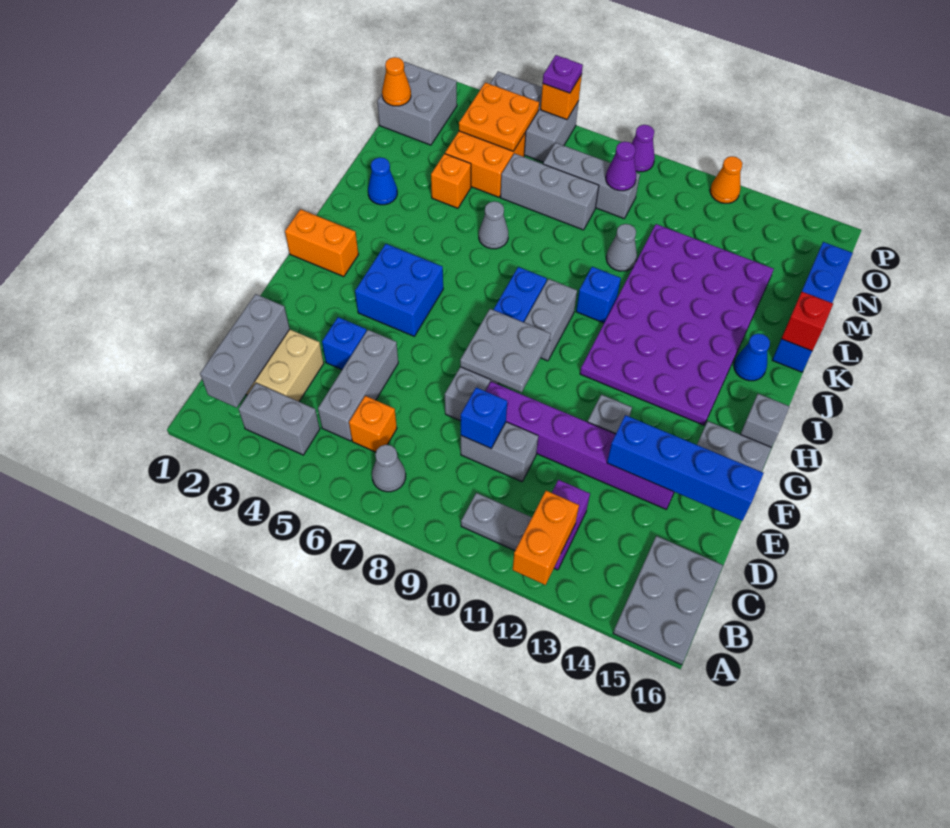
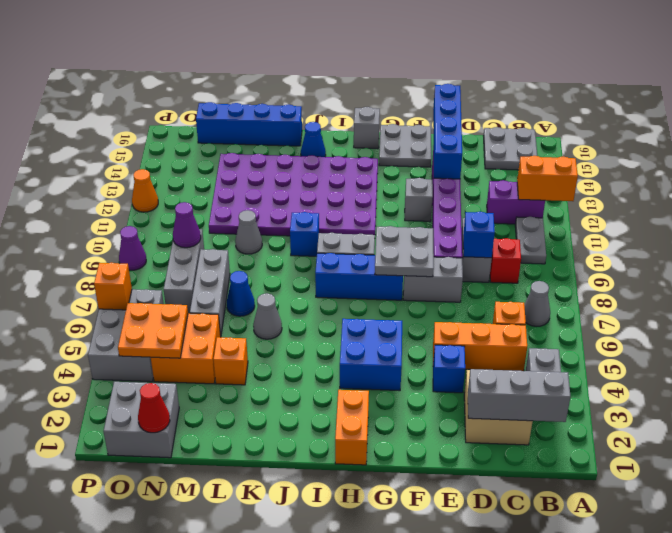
grey 2x3 plate [613,536,723,665] -> grey 2x2 plate [483,127,537,170]
grey 1x3 brick [318,330,398,441] -> orange 1x3 brick [433,322,527,371]
blue 1x1 cone [368,157,397,205] -> blue 1x1 cone moved to [227,271,255,316]
red 1x1 brick [781,292,833,351] -> red 1x1 brick moved to [490,238,521,283]
orange 1x1 cone [382,57,411,106] -> red 1x1 cone [138,383,170,433]
purple 1x1 plate [543,55,583,93] -> none

